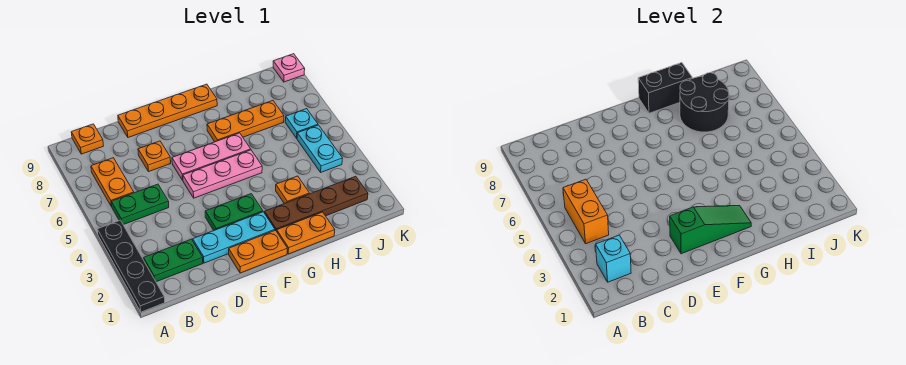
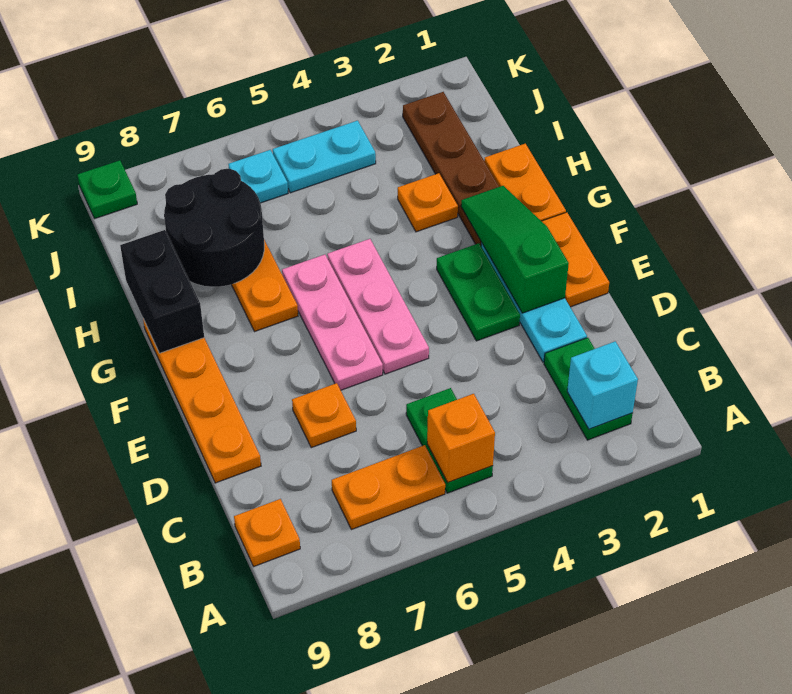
black 1x4 plate [97,220,165,312] -> none
orange 1x2 brick [563,179,609,244] -> orange 1x1 brick [427,394,495,482]
pink 1x1 plate [273,54,305,82] -> green 1x1 plate [78,160,137,219]

